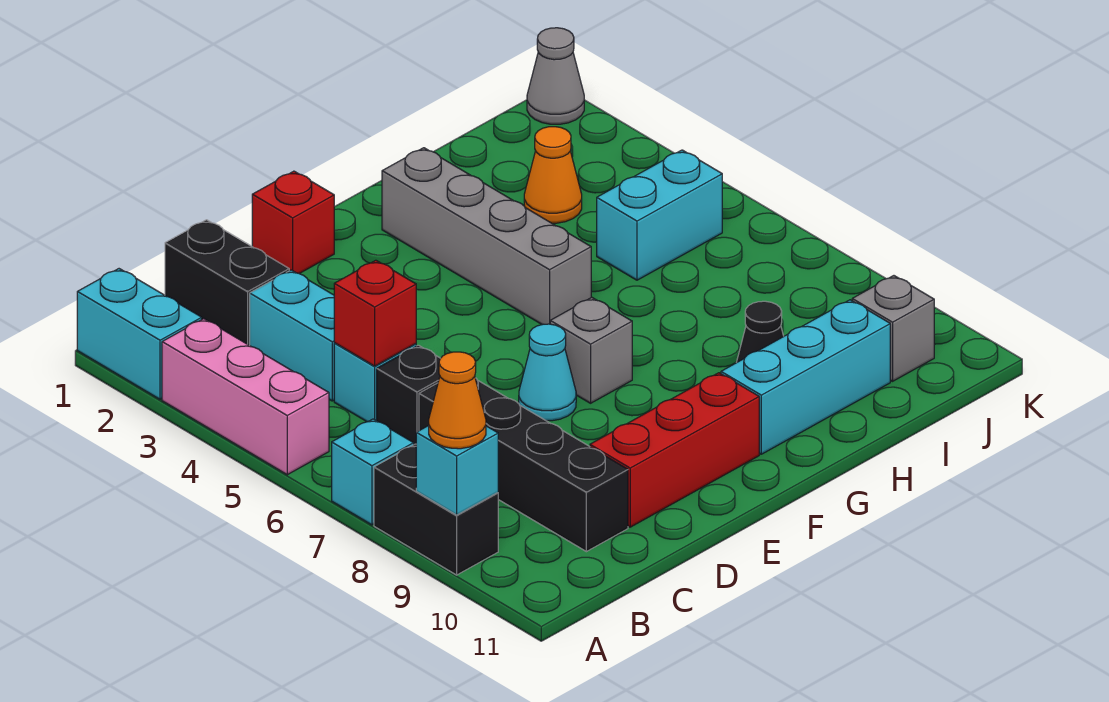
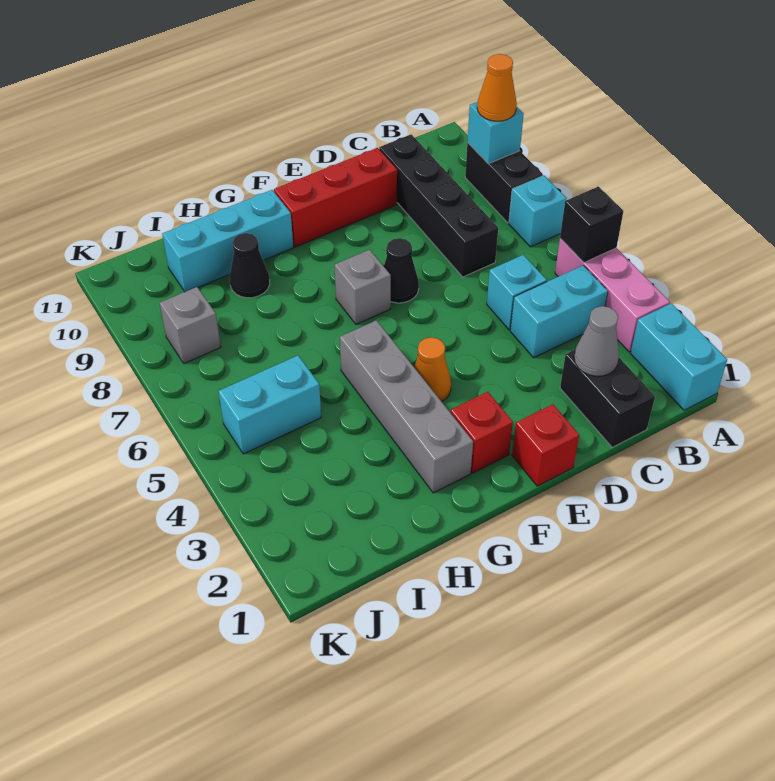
cyan 1x2 brick [250,270,334,401] -> cyan 1x2 brick turned to [510,265,608,358]
red 1x1 brick [334,260,416,366] -> red 1x1 brick moved to [450,392,513,473]
black 1x1 brick [377,345,440,445] -> black 1x1 brick moved to [560,187,623,262]
cyan 1x1 cone [519,324,576,421] -> black 1x1 cone [384,238,419,303]
orange 1x1 cone [524,127,582,223] -> orange 1x1 cone moved to [414,337,451,402]
grey 1x1 brick [852,276,934,381] -> grey 1x1 brick moved to [160,287,221,363]
grey 1x1 cone [527,28,584,124] -> grey 1x1 cone moved to [574,306,619,376]

